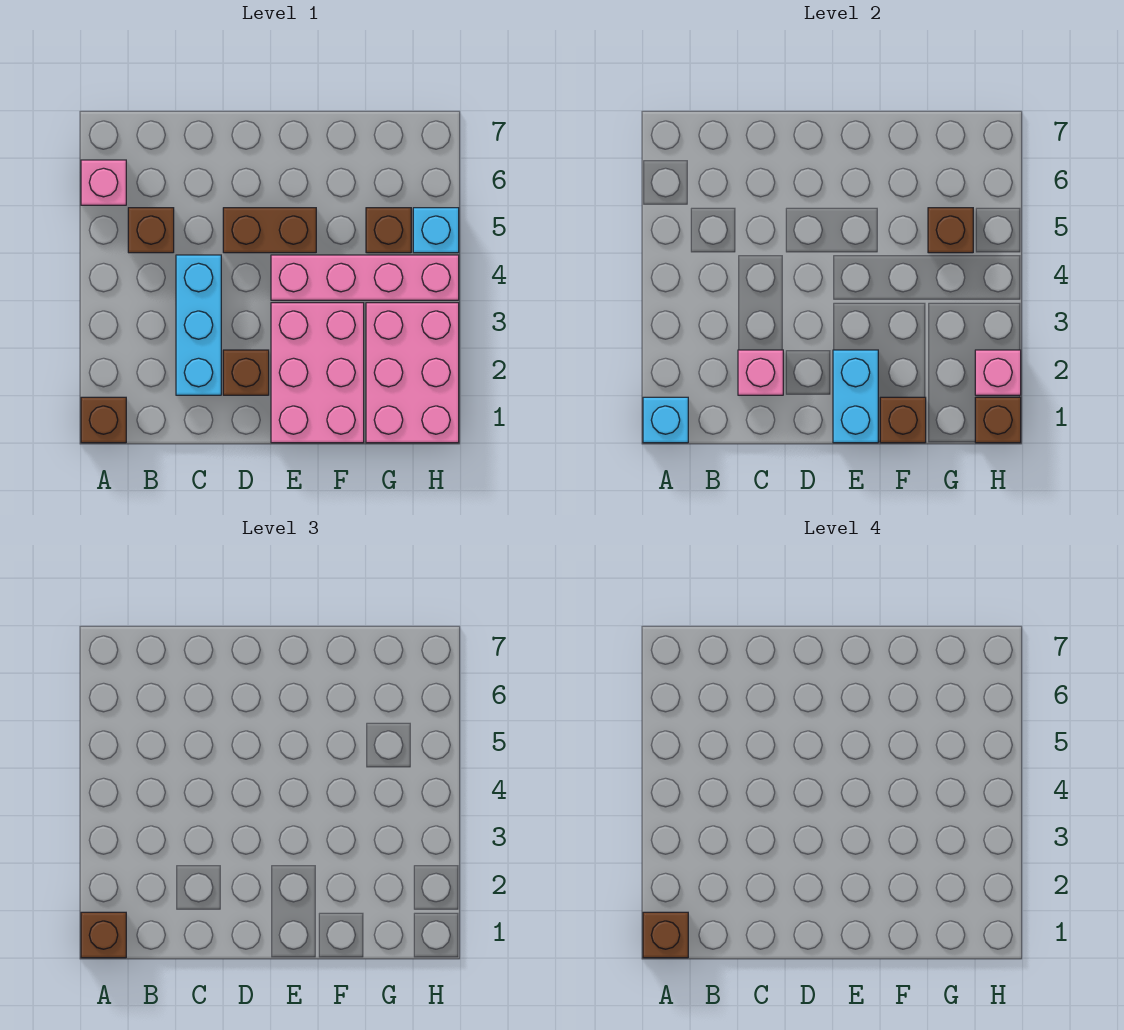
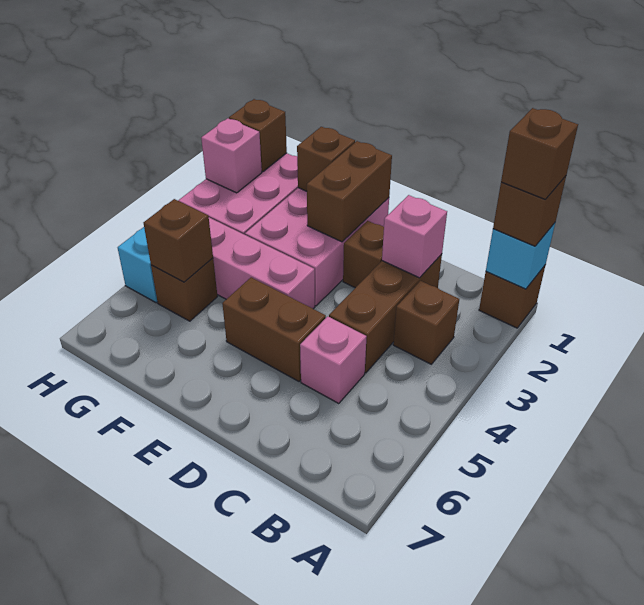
pink 1x1 brick [81,160,126,205] -> pink 1x1 brick moved to [300,316,367,403]
brown 1x1 brick [128,208,174,253] -> brown 1x1 brick moved to [393,281,459,364]
cyan 1x3 brick [176,255,221,395] -> brown 1x3 brick [329,254,442,373]
cyan 1x2 brick [833,350,878,443] -> brown 1x2 brick [307,141,392,242]

